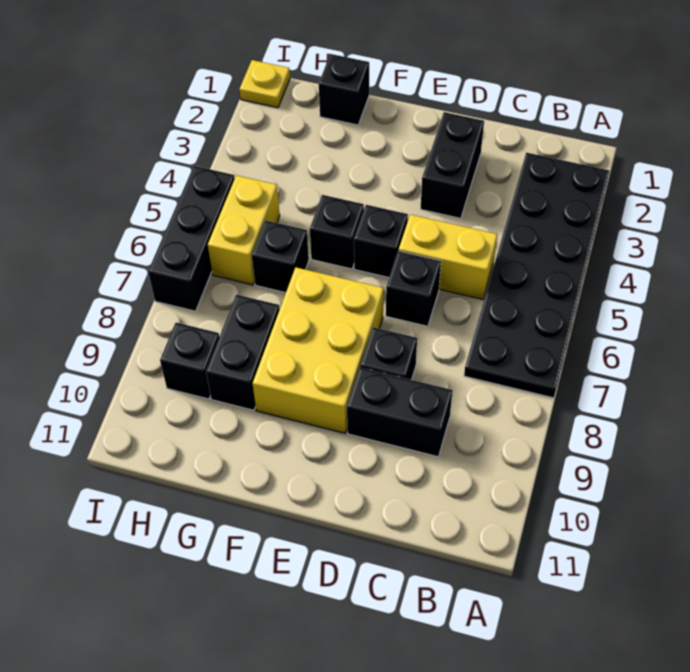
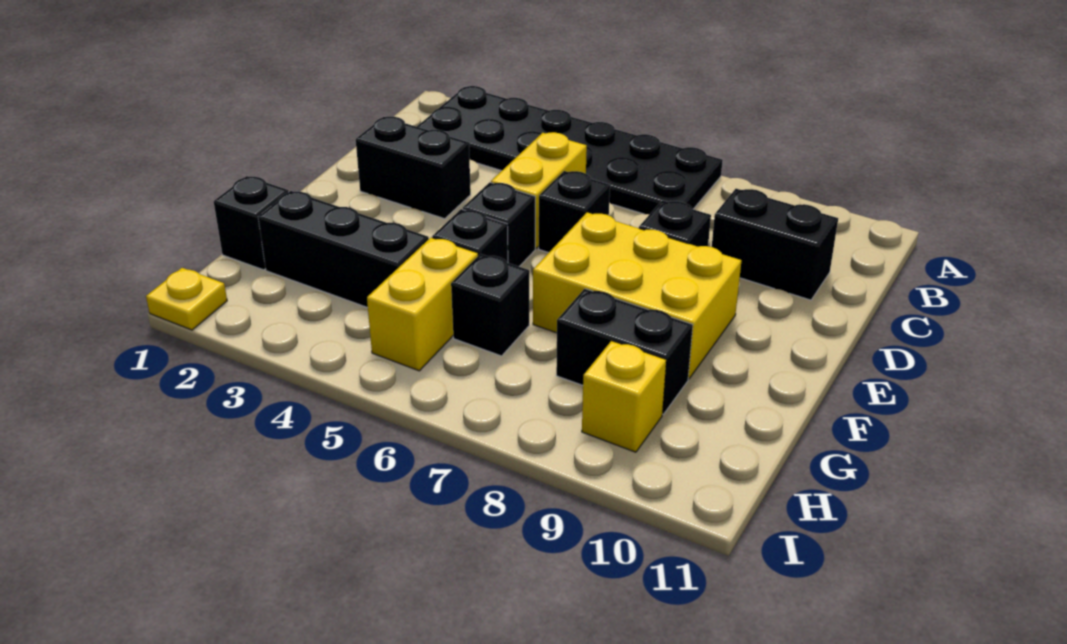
black 1x2 brick [347,367,453,457] -> black 1x2 brick turned to [712,189,838,300]
yellow 1x2 brick [208,175,280,285] -> yellow 1x2 brick turned to [367,238,478,371]
black 1x1 brick [160,323,219,399] -> yellow 1x1 brick [582,341,666,452]
black 1x3 brick [148,166,235,311] -> black 1x3 brick moved to [258,191,429,308]

